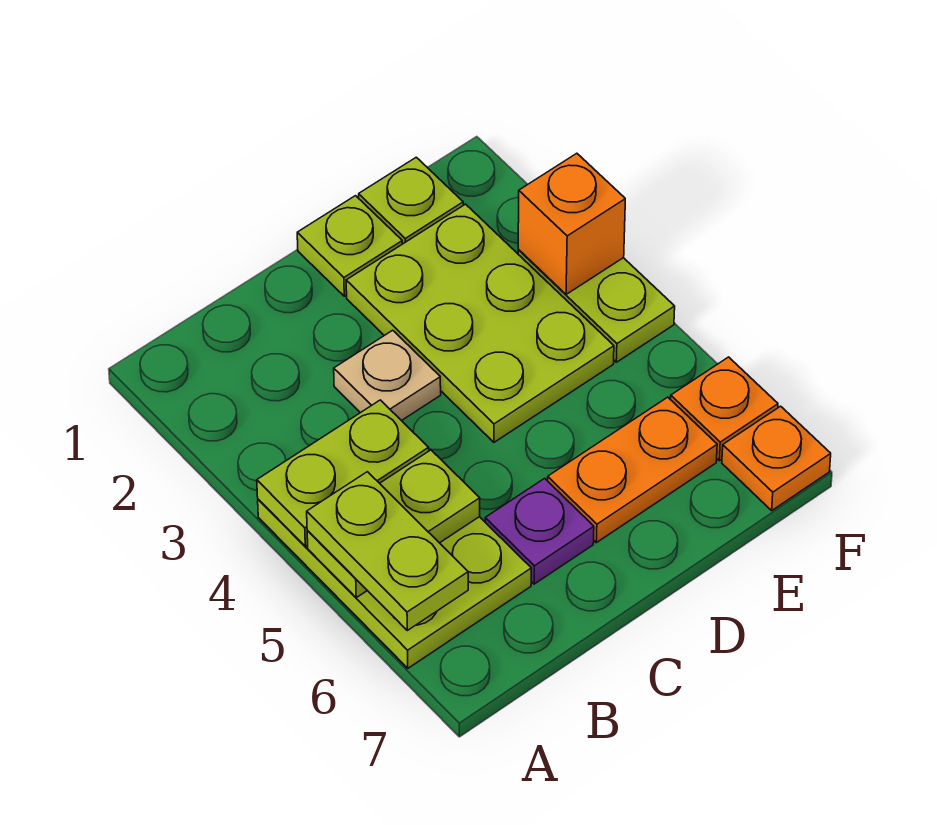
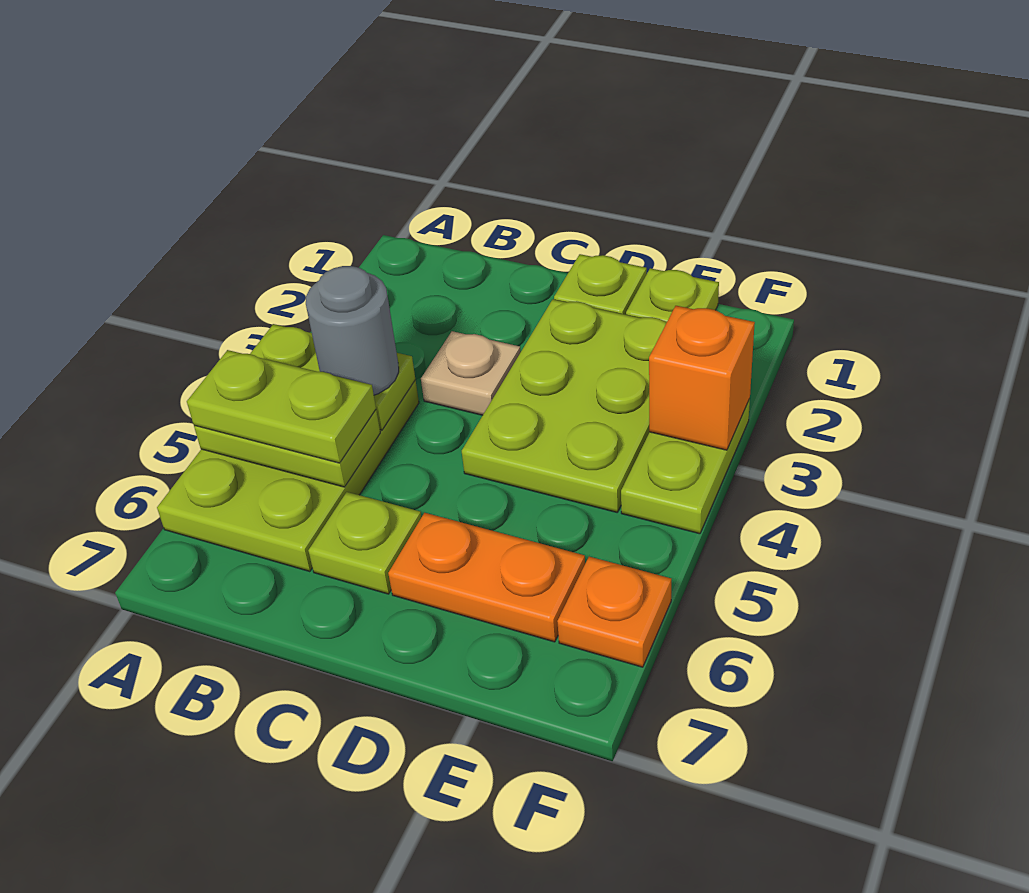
lime 1x2 plate [307,472,468,630] -> lime 1x2 plate turned to [187,350,376,463]
none -> grey 1x1 round brick [306,266,399,395]
purple 1x1 plate [485,478,594,584] -> lime 1x1 plate [308,492,421,594]
orange 1x1 plate [722,406,831,510] -> none

